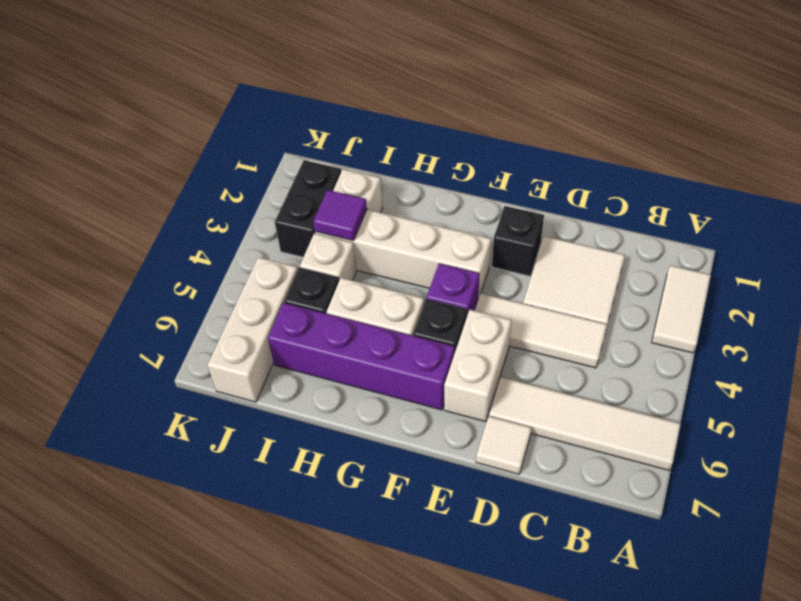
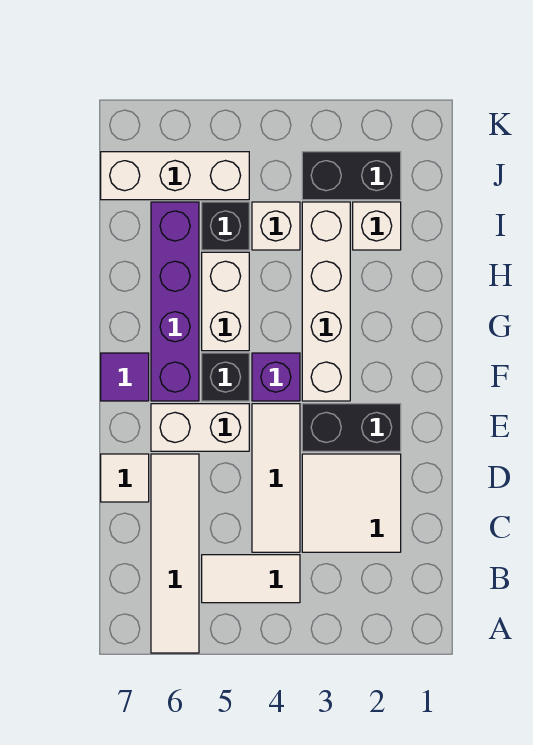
white 1x2 tile [652,265,711,353] -> white 1x2 tile moved to [202,555,300,603]
black 1x1 brick [492,206,544,276] -> black 1x2 brick [302,404,401,451]
purple 1x1 tile [313,190,367,241] -> purple 1x1 tile moved to [101,353,149,401]

